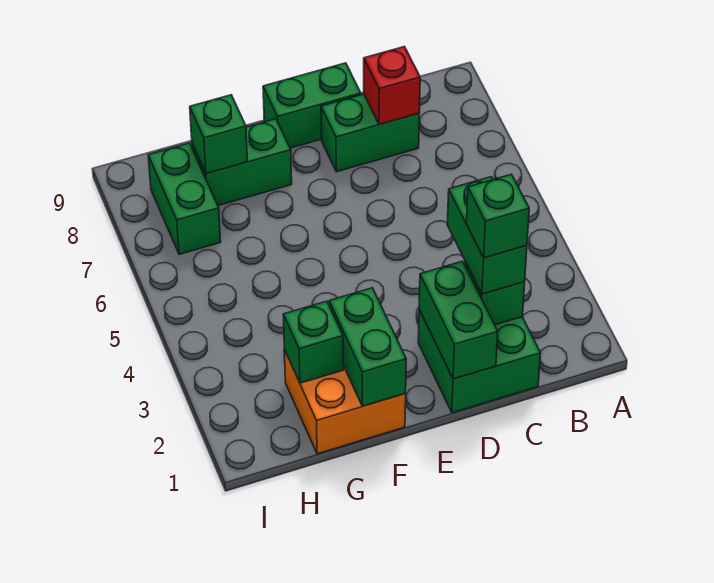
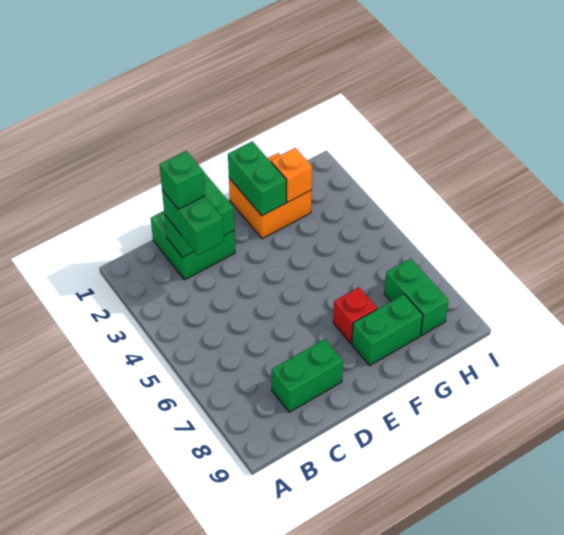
red 1x1 brick [364,47,420,124] -> red 1x1 brick moved to [333,287,377,343]
green 1x2 brick [263,63,361,148] -> none
green 1x1 brick [283,301,343,383] -> orange 1x1 brick [271,148,312,202]
green 1x1 brick [190,95,247,173] -> none

